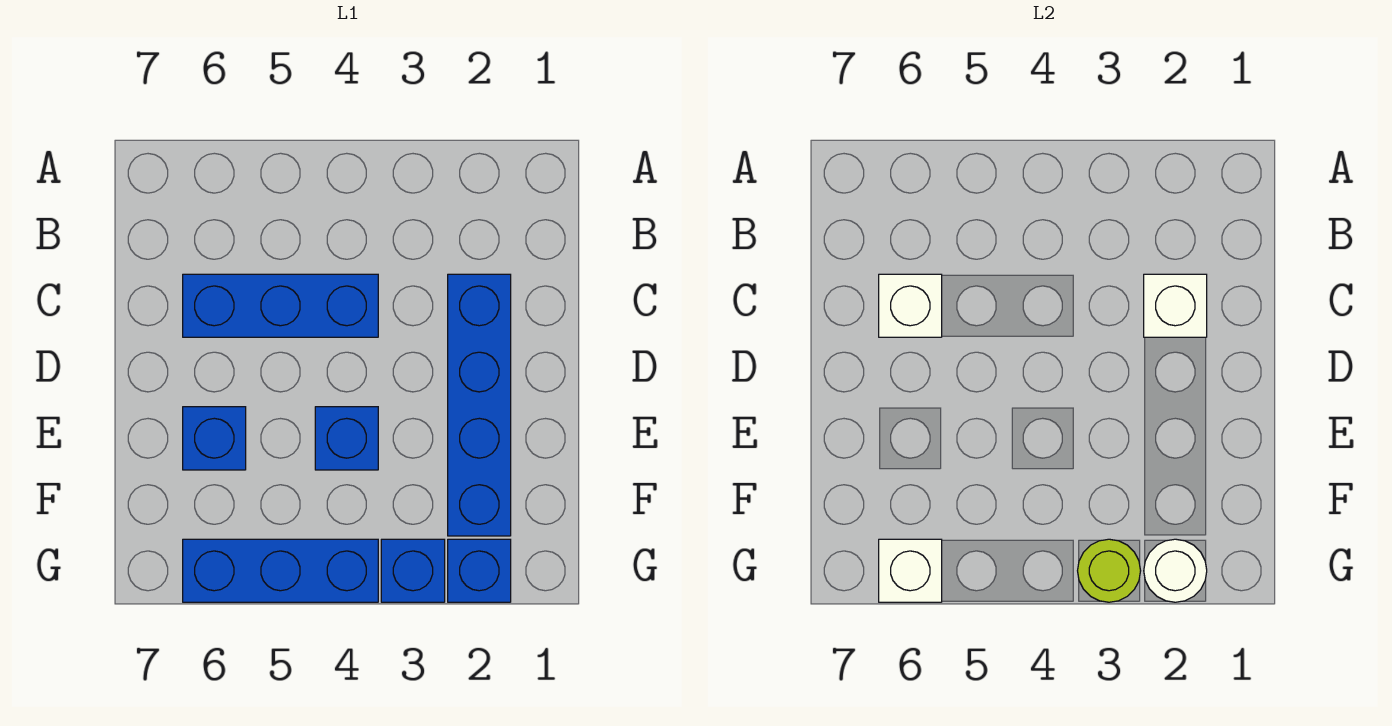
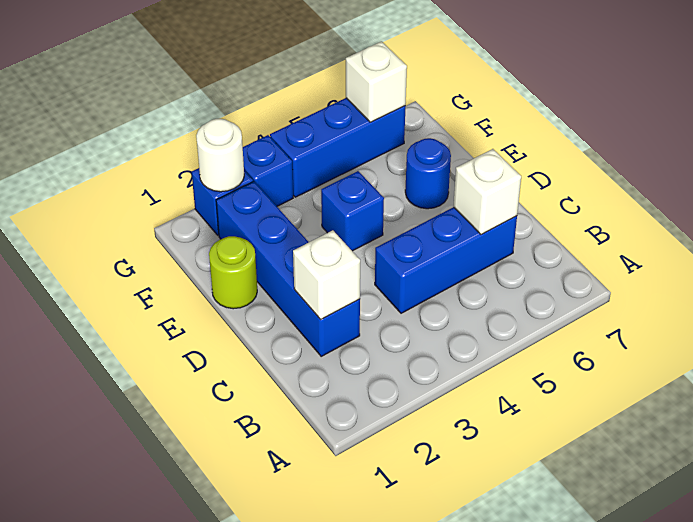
blue 1x1 brick [183,407,246,470] -> blue 1x1 round brick [405,138,451,209]
lime 1x1 round brick [1078,539,1141,602] -> lime 1x1 round brick moved to [209,236,257,309]

